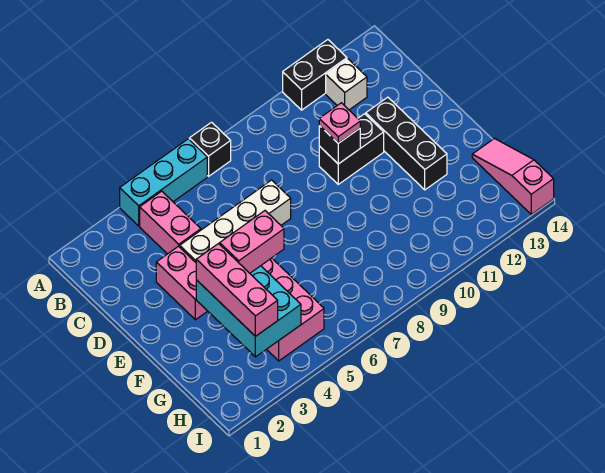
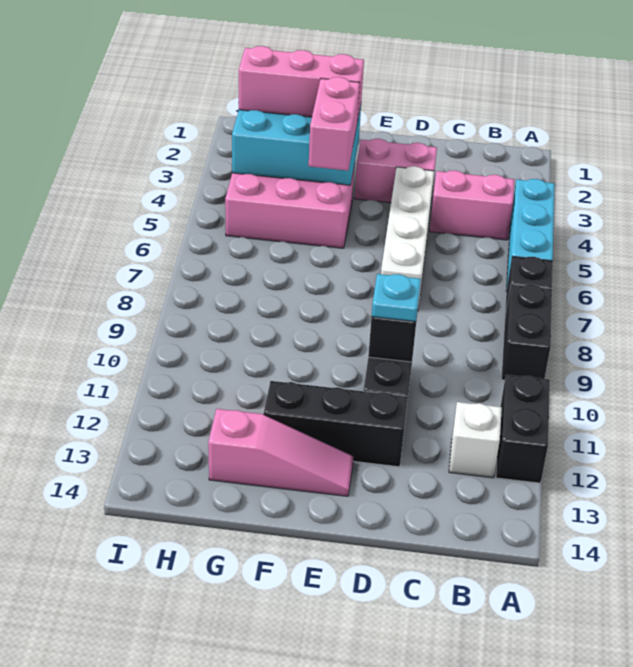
none -> black 1x2 brick [501,284,552,380]
pink 1x1 plate [319,103,360,143] -> cyan 1x1 plate [372,274,421,321]
pink 1x3 slope [472,139,554,214] -> pink 1x3 slope moved to [208,409,354,496]

